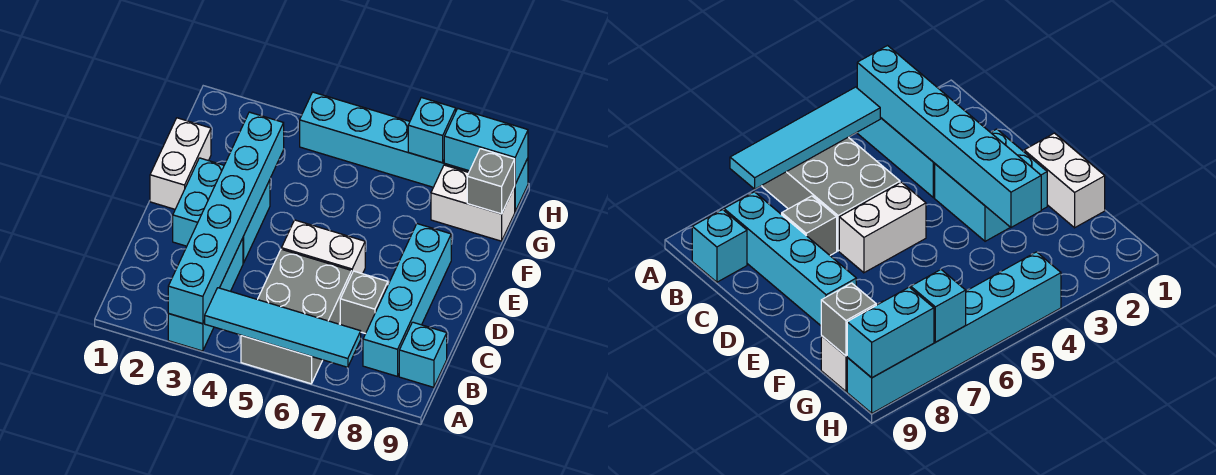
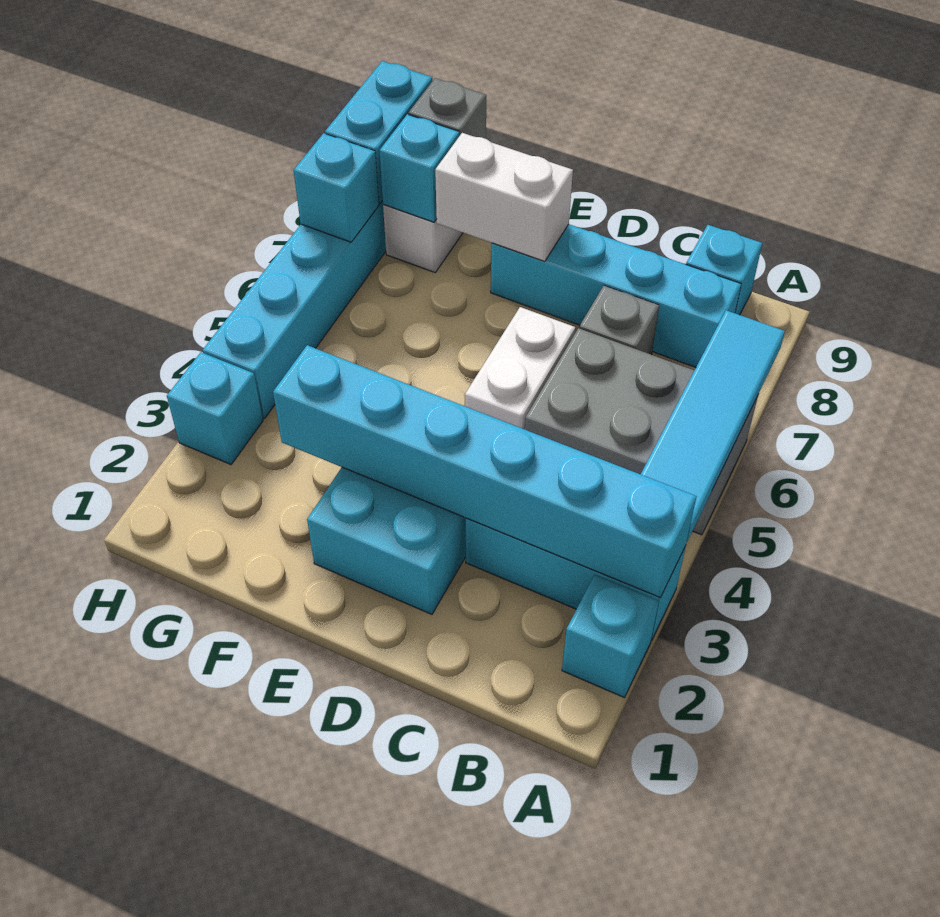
none -> cyan 1x1 brick [562,575,659,698]
white 1x2 brick [150,118,211,209] -> white 1x2 brick moved to [435,133,573,262]
none -> cyan 1x1 brick [379,114,459,222]
none -> cyan 1x1 brick [167,352,263,464]

